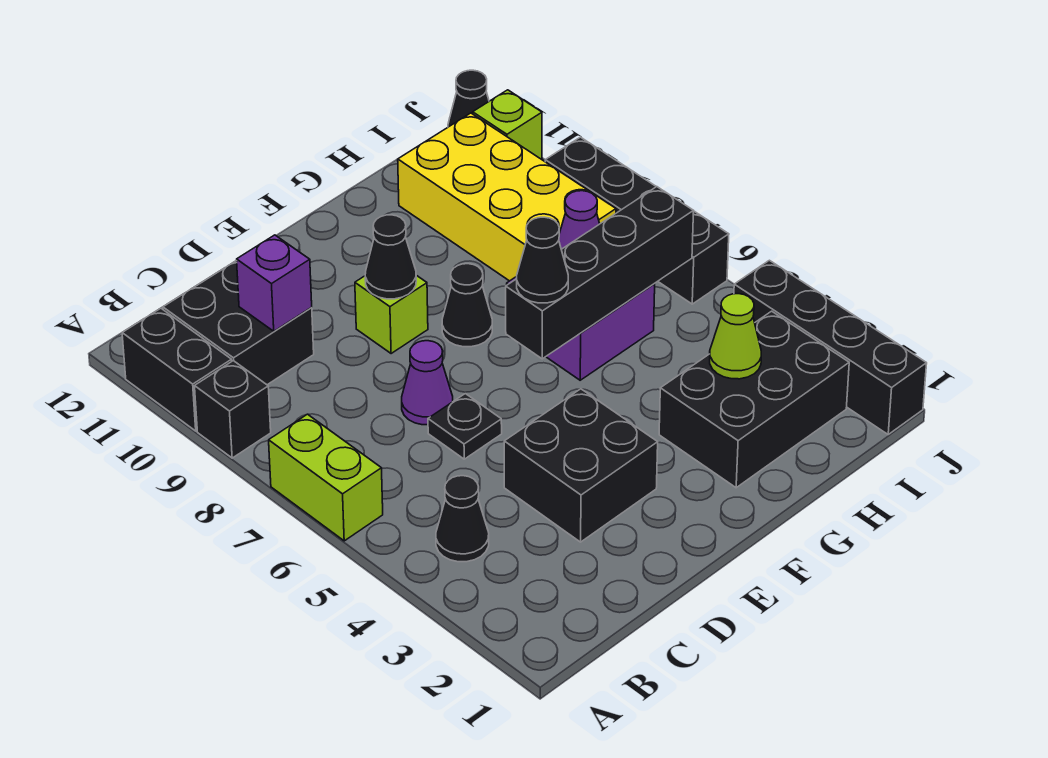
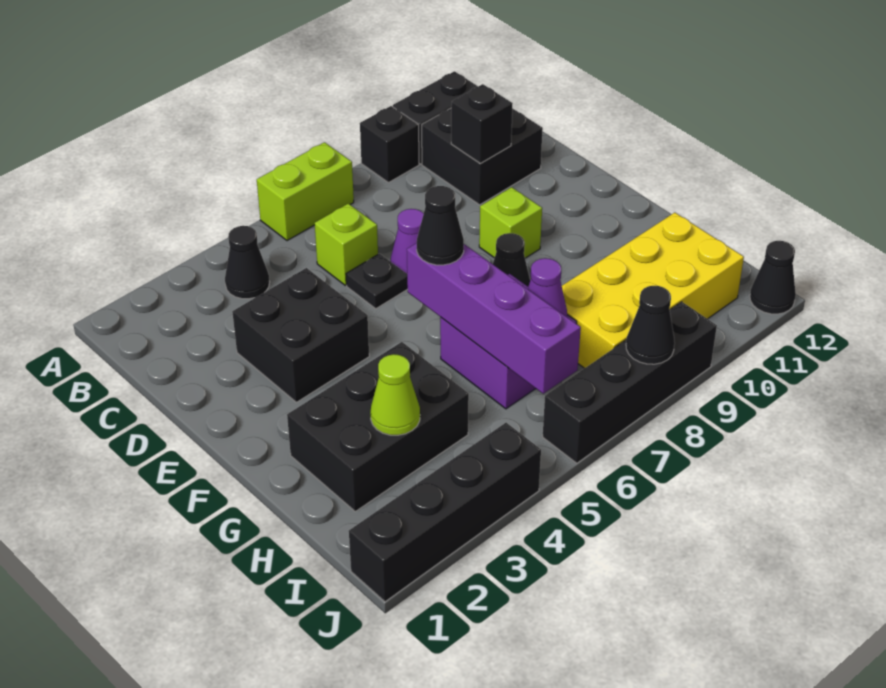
purple 1x1 brick [236,235,312,331] -> black 1x1 brick [451,84,513,163]
black 1x1 cone [365,215,416,299] -> black 1x1 cone moved to [626,286,675,364]
black 1x4 brick [506,187,694,359] -> purple 1x4 brick [407,243,581,394]
black 2x3 brick [659,311,849,488] -> black 2x3 brick turned to [287,342,469,511]
lime 1x1 brick [473,90,542,159] -> lime 1x1 brick moved to [315,204,378,285]

